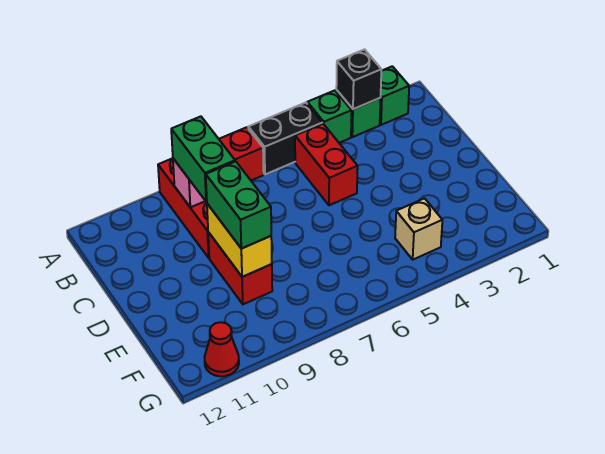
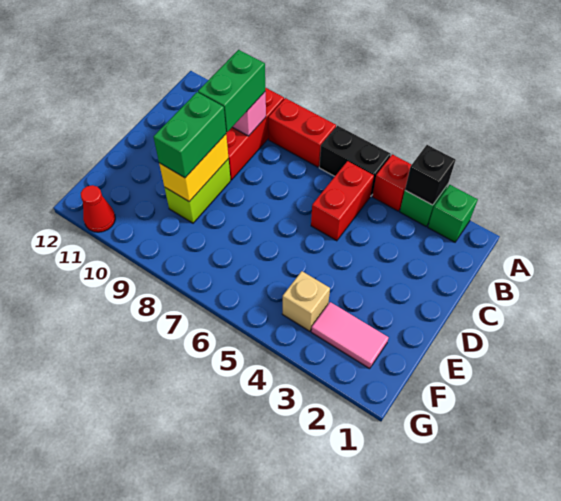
green 1x1 brick [307,90,352,143] -> red 1x1 brick [372,154,412,211]
red 1x2 brick [208,232,272,304] -> lime 1x2 brick [164,159,231,223]
none -> pink 1x2 tile [311,302,389,369]

